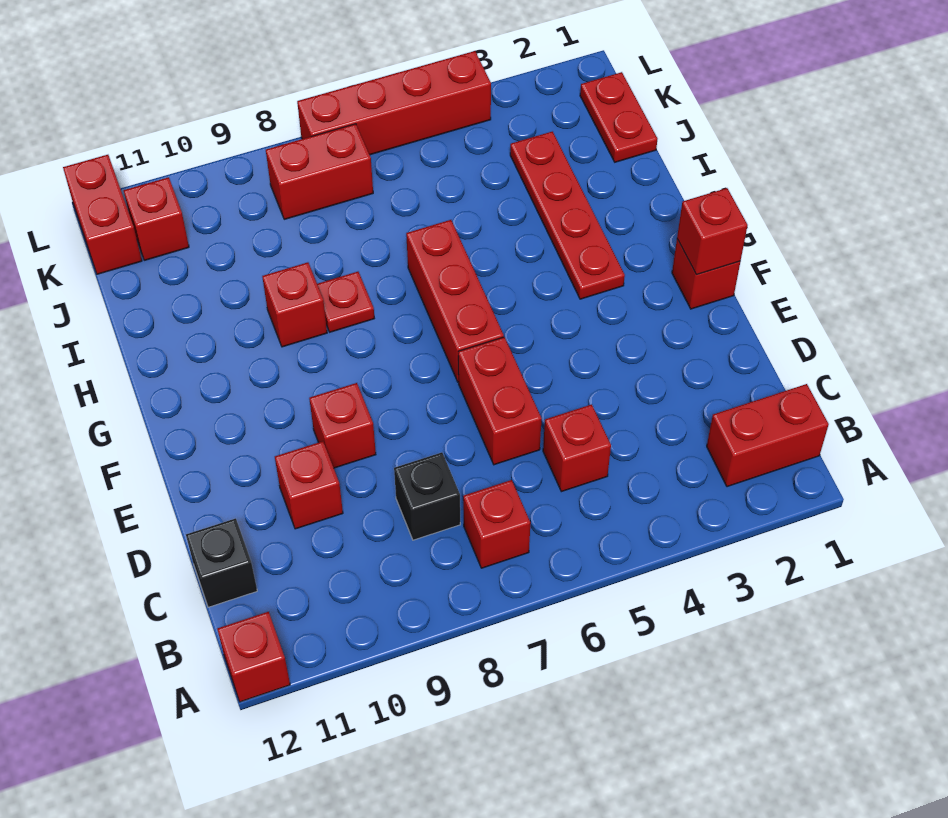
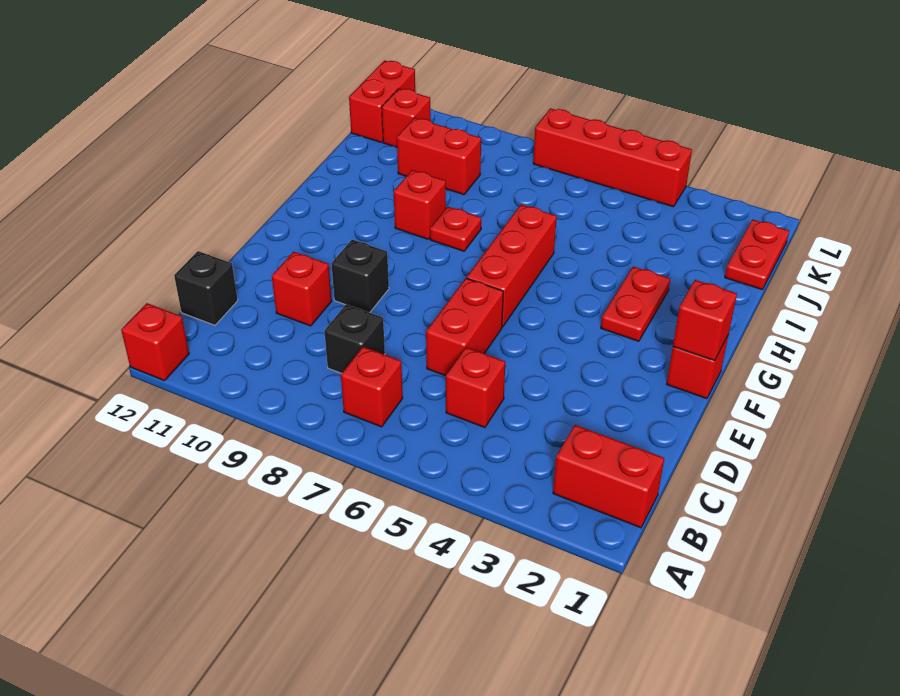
red 1x1 brick [309,383,376,468] -> black 1x1 brick [331,240,389,313]
red 1x4 plate [510,131,625,299] -> red 1x2 plate [601,266,670,341]
red 1x2 brick [266,124,373,219] -> red 1x2 brick moved to [397,118,481,195]

